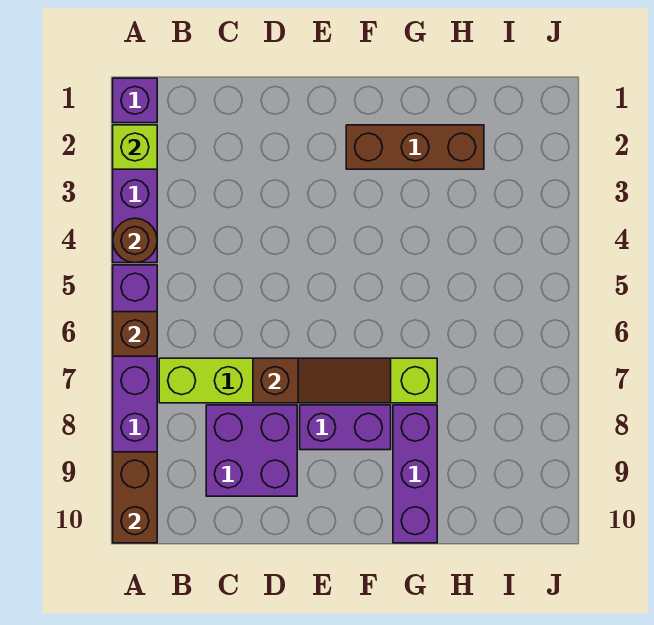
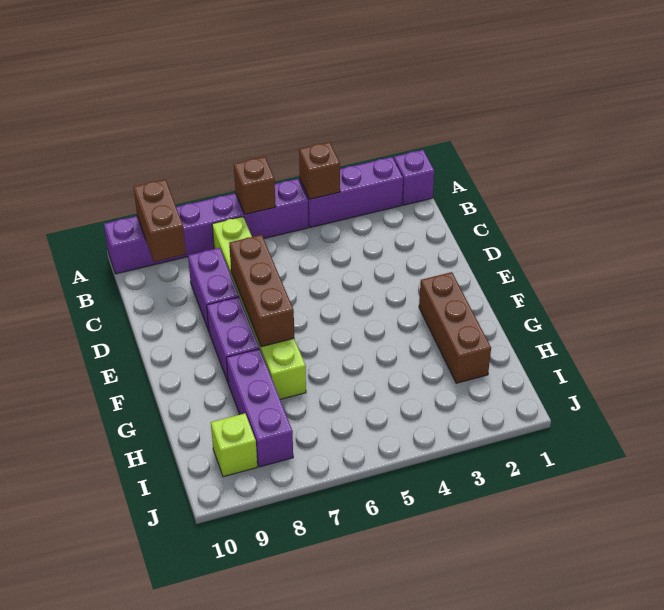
lime 1x1 brick [113,125,157,169] -> lime 1x1 brick moved to [211,413,257,477]
brown 1x1 round brick [113,218,157,263] -> brown 1x1 brick [299,142,340,199]
brown 1x2 brick [113,452,157,543] -> brown 1x2 brick turned to [134,180,186,262]
purple 2x2 brick [206,405,297,496] -> purple 1x2 brick [188,248,239,331]
brown 1x3 slope [253,358,391,403] -> brown 1x3 brick [229,235,294,347]
purple 1x3 brick [393,405,437,543] -> purple 1x3 brick turned to [226,349,293,467]

